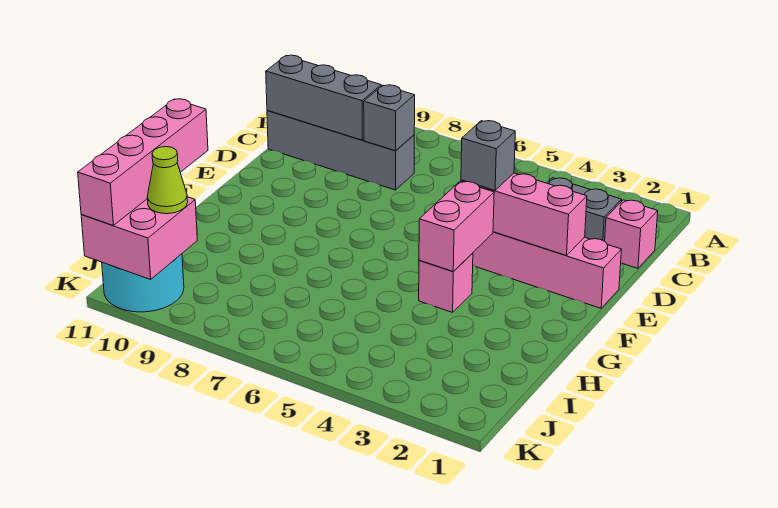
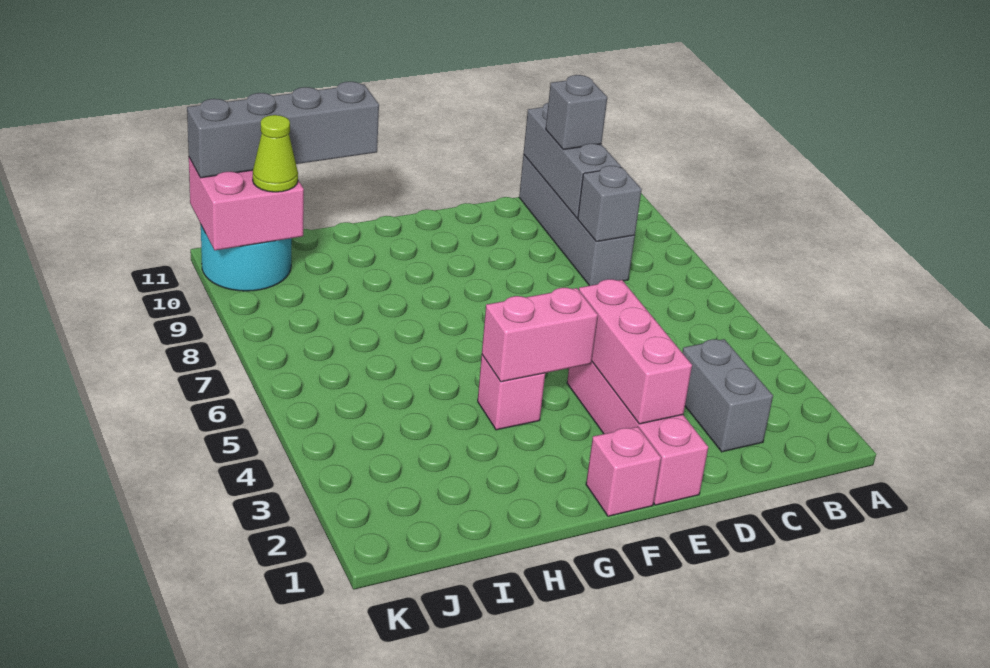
pink 1x1 brick [605,200,658,268] -> pink 1x1 brick moved to [586,427,661,516]
grey 1x1 brick [461,121,515,190] -> grey 1x1 brick moved to [546,75,607,150]
pink 1x4 brick [78,99,208,225] -> grey 1x4 brick [187,82,379,178]

